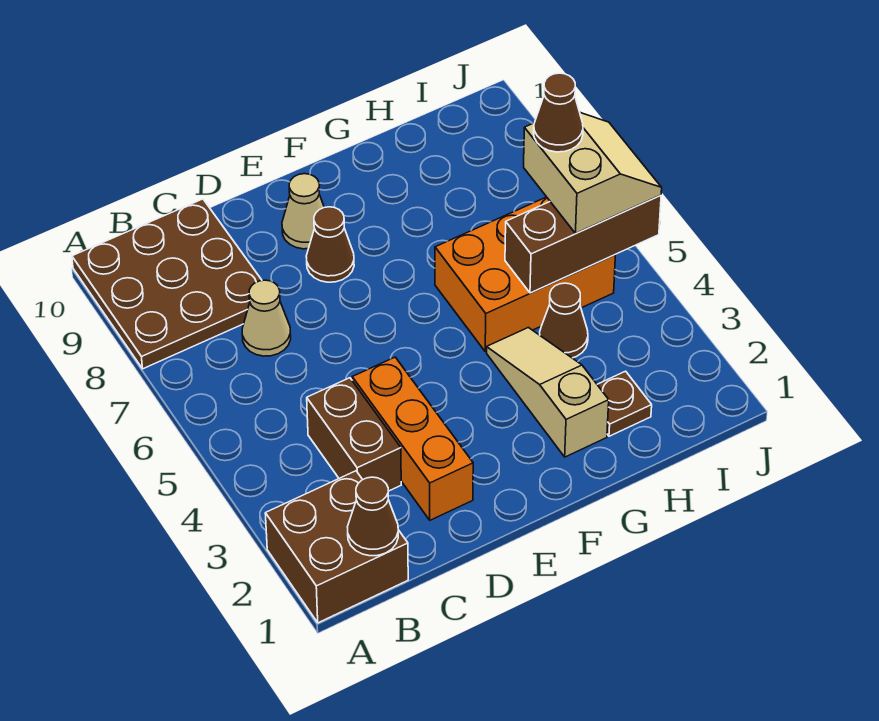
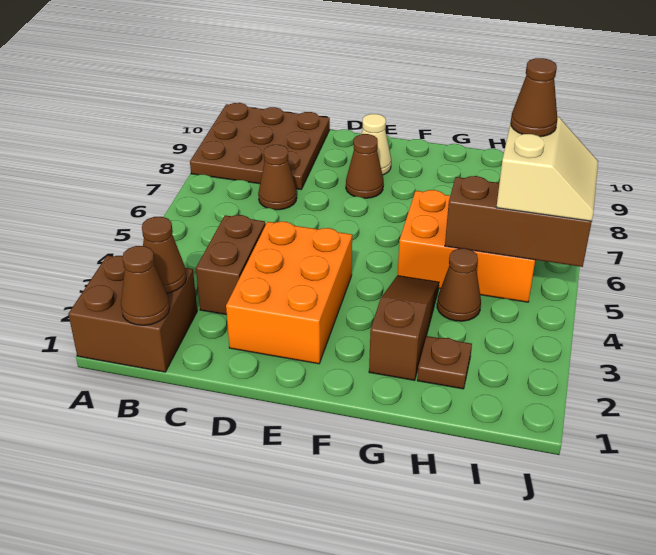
none -> brown 1x1 cone [142,217,186,293]
tan 1x1 cone [242,280,291,356] -> brown 1x1 cone [258,145,297,210]
orange 1x3 brick [352,357,473,520] -> orange 2x3 brick [226,222,352,364]
tan 1x3 slope [487,328,609,457] -> brown 1x3 slope [369,276,439,380]

